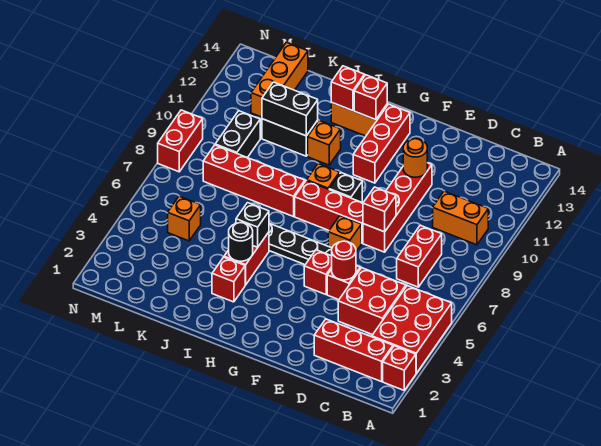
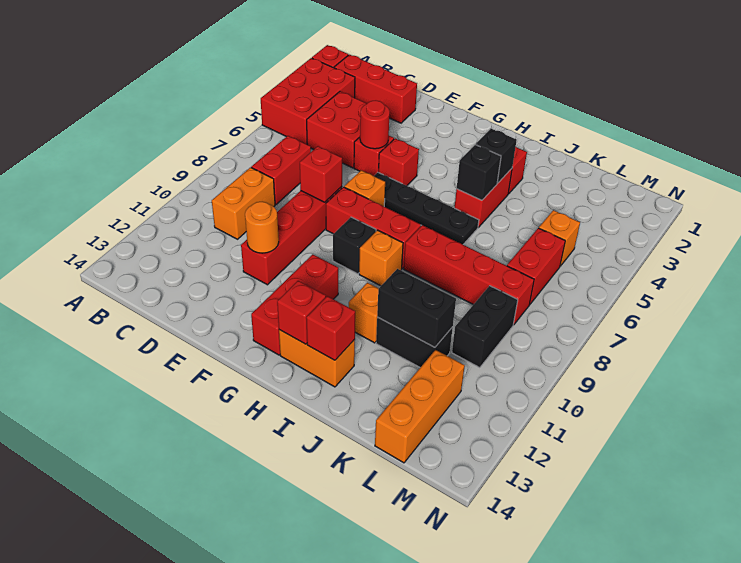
orange 1x2 brick [433,191,488,245] -> orange 1x2 brick turned to [212,167,275,239]
black 1x1 round brick [229,223,253,261] -> black 1x1 brick [476,129,517,183]
red 1x2 brick [158,110,203,172] -> red 1x2 brick moved to [507,228,565,305]

